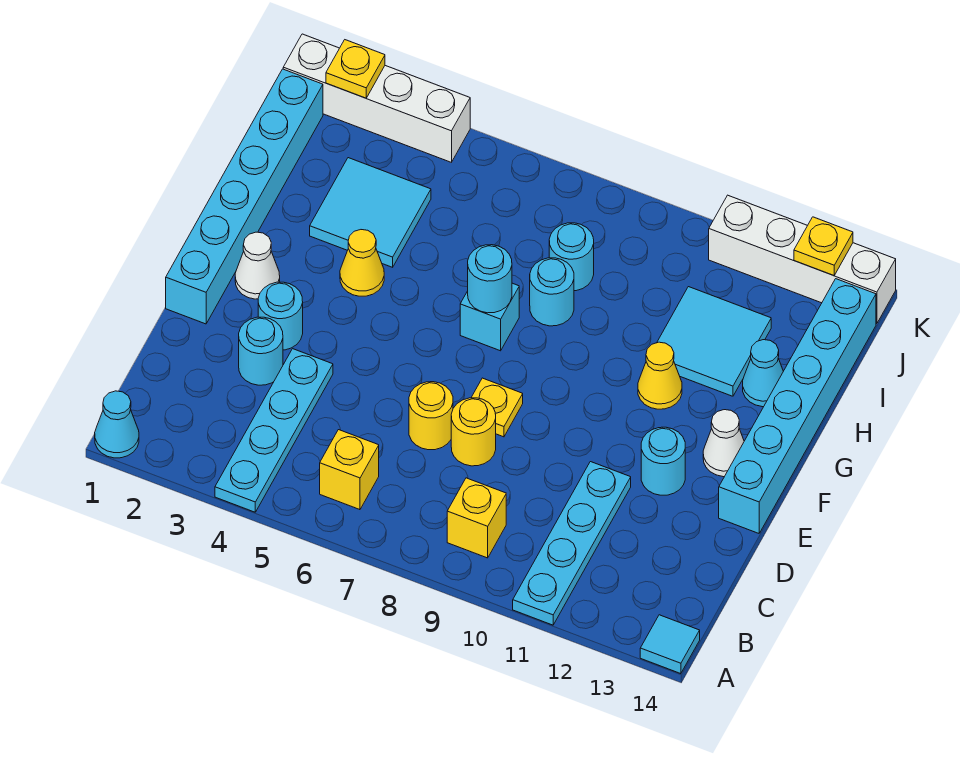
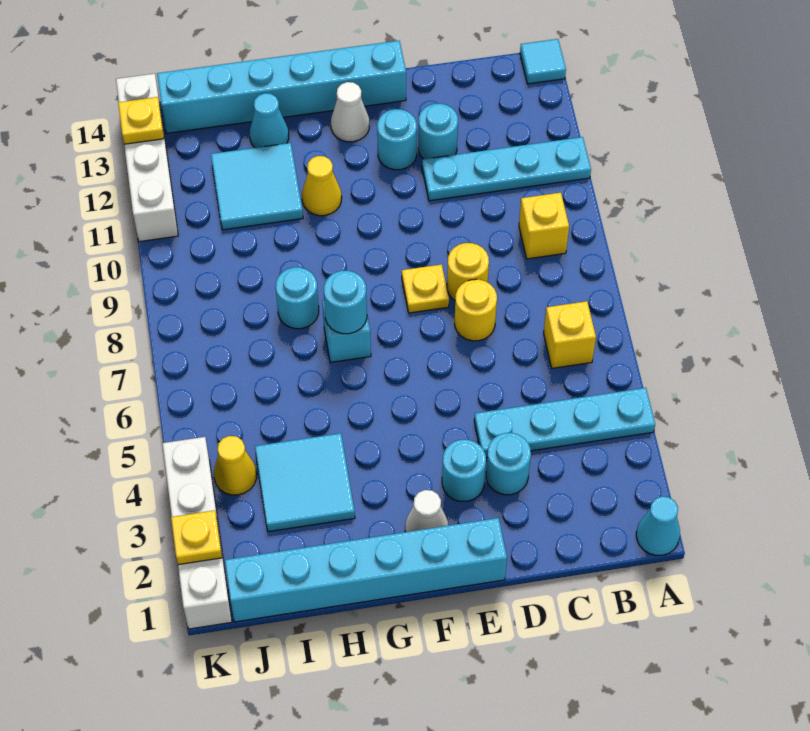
yellow 1x1 cone [340,230,384,296] -> yellow 1x1 cone moved to [214,436,257,495]
cyan 1x1 round brick [549,223,594,291] -> cyan 1x1 round brick moved to [418,104,458,159]

